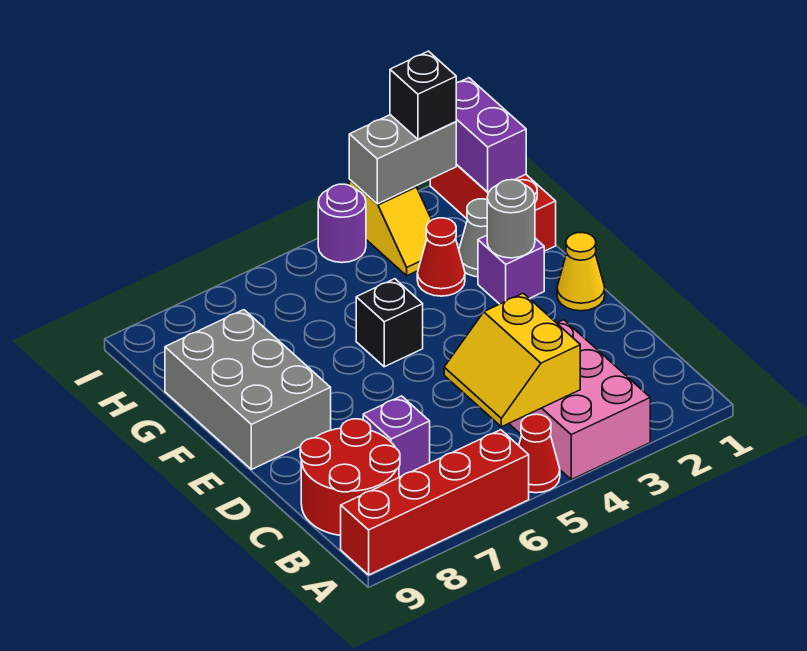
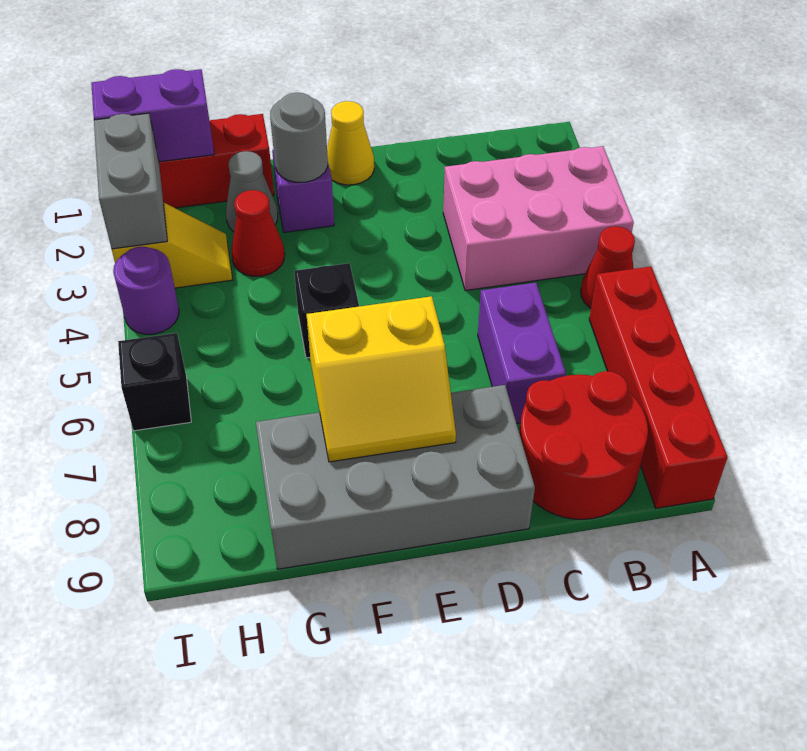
yellow 2x2 slope [444,293,580,427] -> yellow 2x2 slope moved to [306,296,456,462]
purple 1x1 brick [363,396,430,477] -> purple 1x2 brick [478,283,566,423]
grey 2x3 brick [165,310,331,469] -> grey 2x4 brick [256,385,535,569]
black 1x1 brick [390,51,456,139] -> black 1x1 brick moved to [118,333,191,431]

